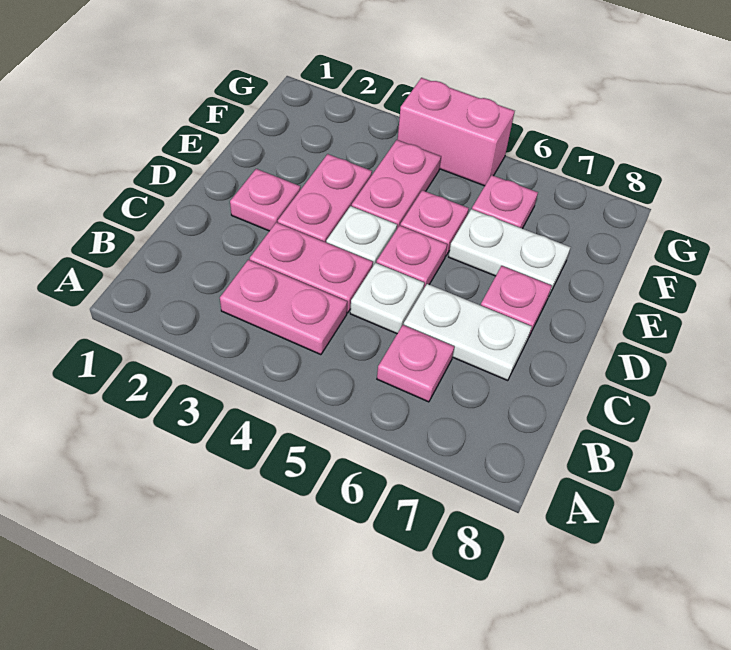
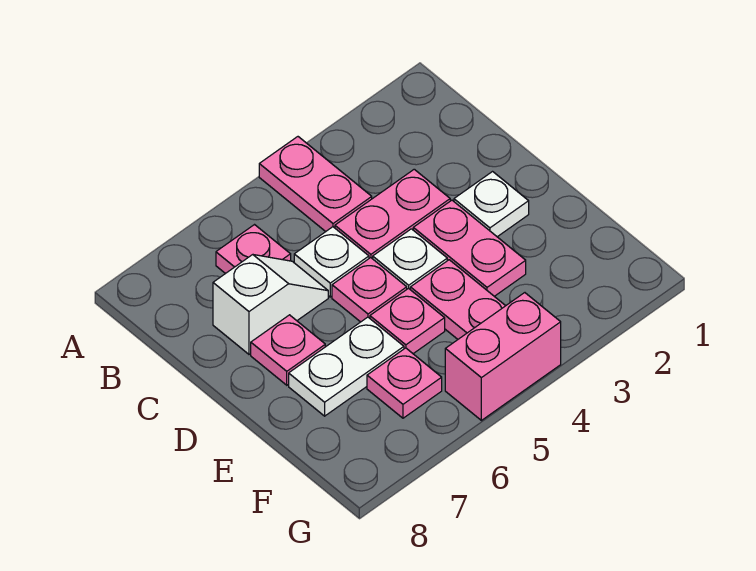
pink 1x2 plate [220,260,347,355] -> pink 1x2 plate turned to [259,137,372,232]
white 1x2 plate [404,284,532,381] -> white 1x2 slope [213,255,328,354]
pink 1x1 plate [230,169,300,231] -> white 1x1 plate [454,172,529,237]

